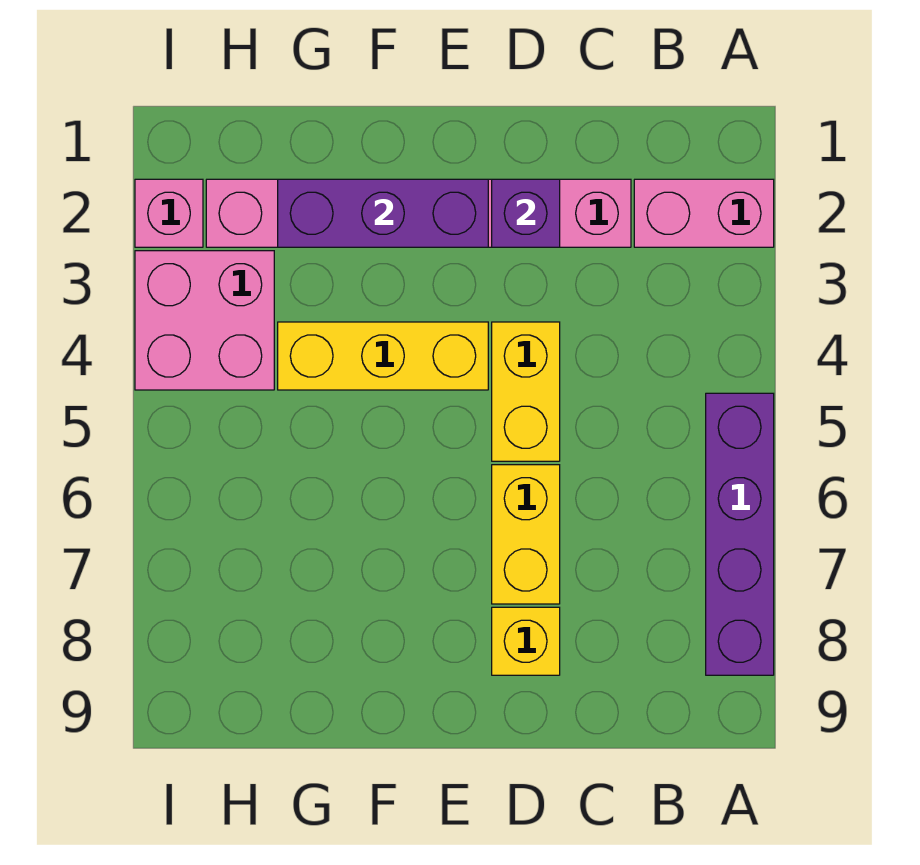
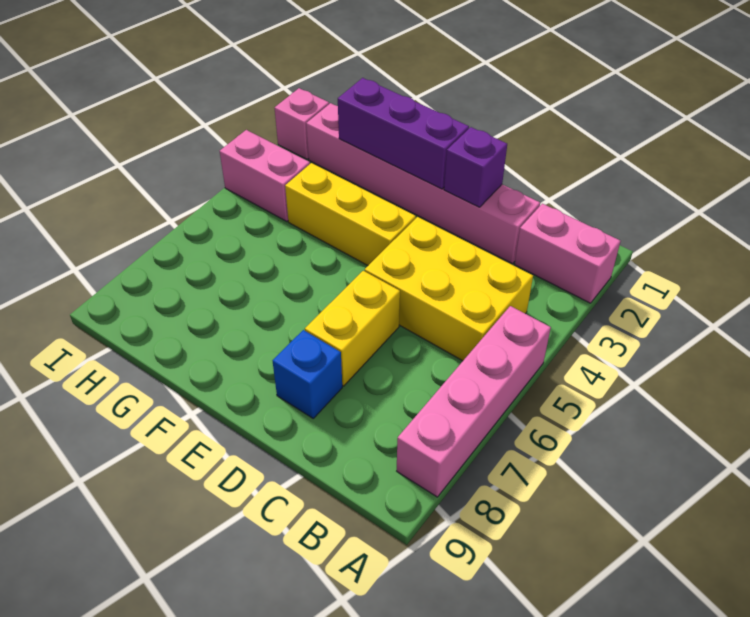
purple 1x4 brick [706,393,774,675] -> pink 1x4 brick [397,306,551,497]
yellow 1x2 brick [492,322,560,461] -> yellow 2x3 brick [365,217,533,361]
yellow 1x1 brick [492,607,560,675] -> blue 1x1 brick [273,330,342,418]
pink 2x2 brick [135,251,274,390] -> pink 1x2 brick [220,130,310,222]

